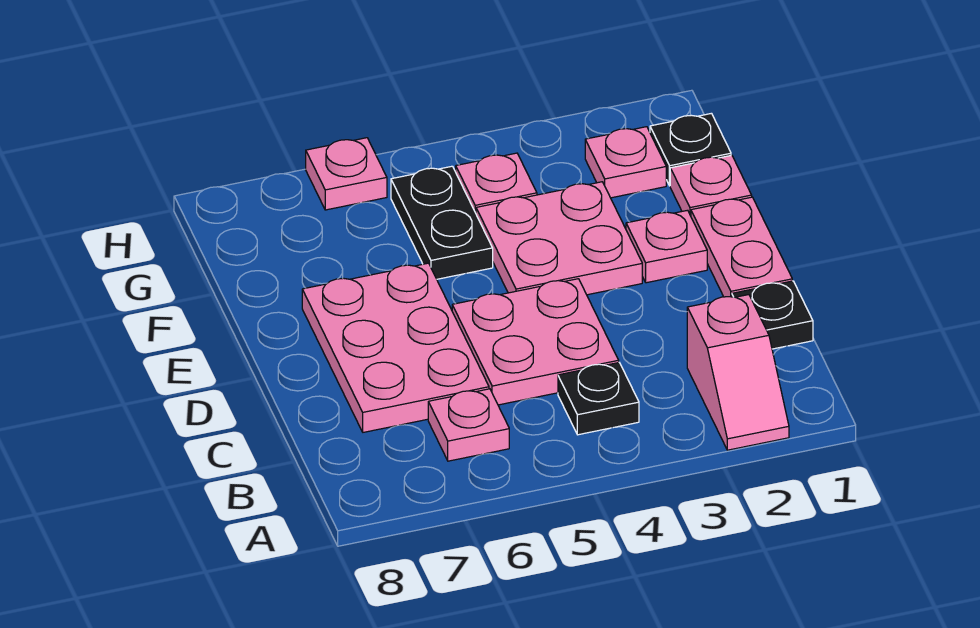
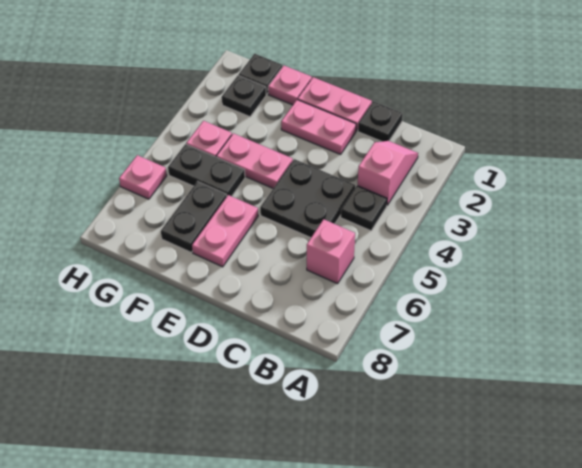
pink 1x2 slope [687,295,789,450] -> pink 1x2 slope turned to [358,141,418,205]
pink 1x1 plate [428,389,509,461] -> pink 1x1 brick [307,219,355,284]
pink 2x2 plate [452,279,619,405] -> black 2x2 plate [260,159,355,238]
pink 2x3 plate [302,263,489,432] -> pink 1x2 plate [192,195,258,267]
pink 1x1 plate [626,210,707,283] -> pink 1x2 plate [281,100,356,154]
pink 2x2 plate [476,182,642,295] -> pink 1x2 plate [216,133,293,188]
none -> black 1x2 plate [161,182,227,252]
pink 1x1 plate [585,127,666,198] -> black 1x1 plate [222,75,266,117]

